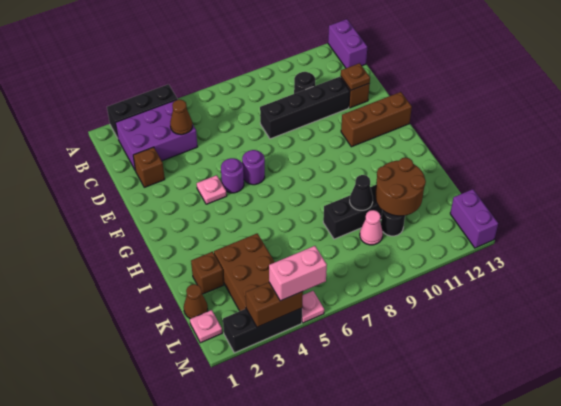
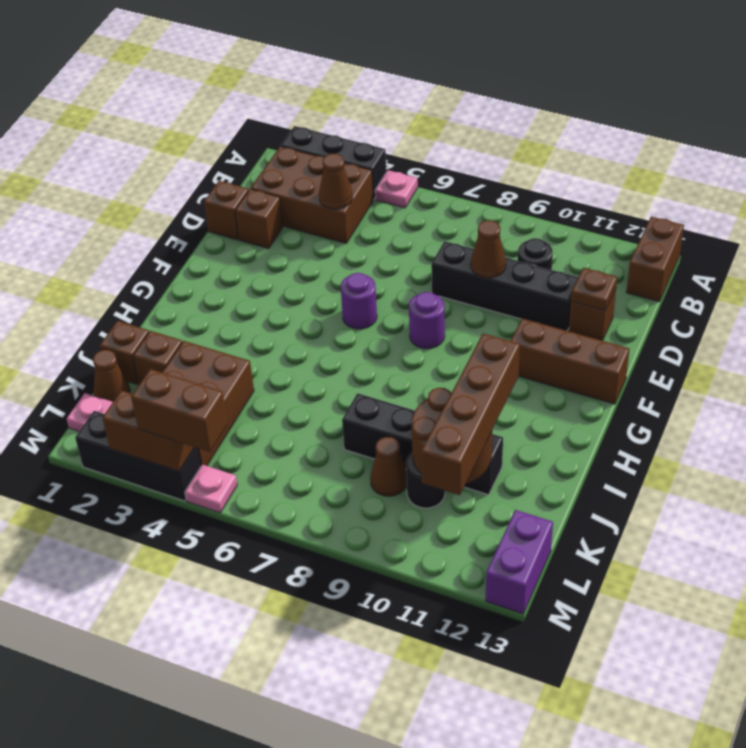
purple 1x2 brick [328,19,367,68] -> brown 1x2 brick [626,217,684,302]
purple 2x3 brick [116,99,198,171] -> brown 2x3 brick [251,146,373,243]
none -> brown 1x1 brick [204,181,249,240]
none -> brown 1x1 cone [471,220,506,278]
pink 1x1 plate [197,175,227,204] -> pink 1x1 plate moved to [375,170,418,208]
purple 1x1 round brick [221,158,244,193] -> purple 1x1 round brick moved to [409,292,445,349]
none -> brown 1x4 brick [421,333,520,495]
none -> brown 1x1 brick [100,321,149,385]
black 1x1 cone [350,175,373,210] -> none
pink 1x1 cone [360,210,383,245] -> brown 1x1 cone [370,437,407,496]
pink 1x2 brick [269,246,327,301] -> brown 1x2 brick [131,369,228,452]

